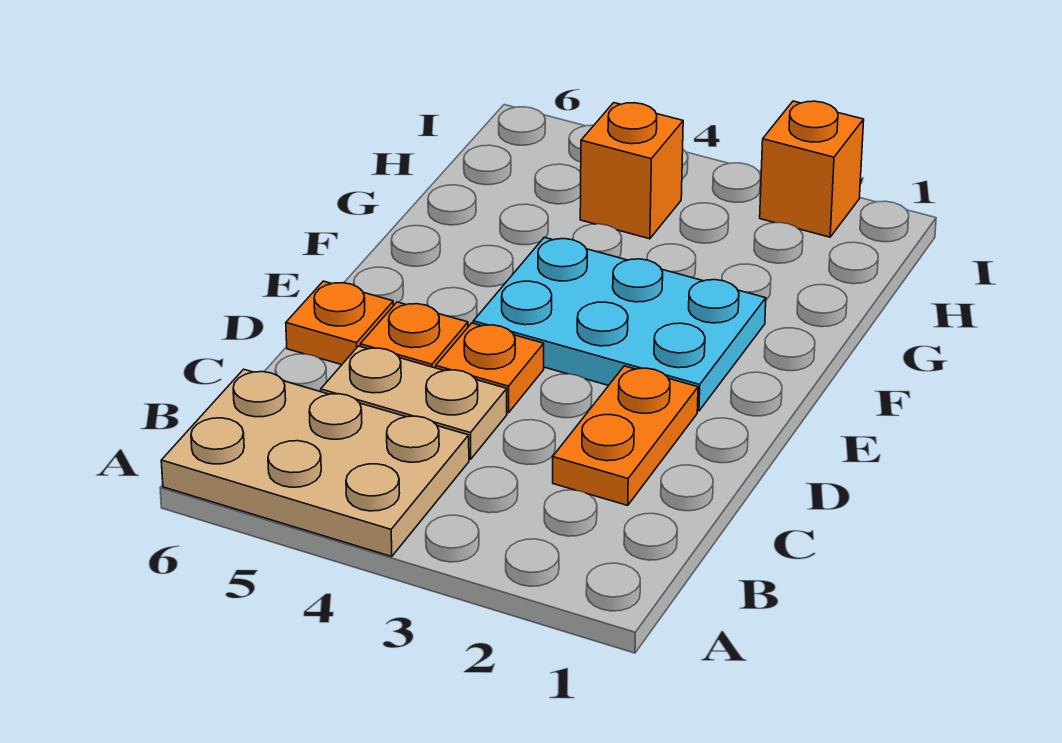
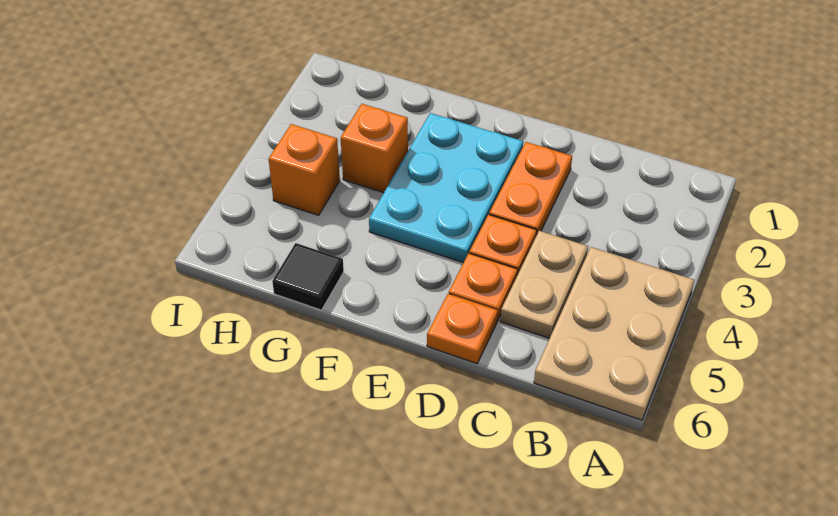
orange 1x2 plate [553,366,698,505] -> orange 1x2 plate turned to [489,142,572,236]
none -> black 1x1 tile [272,243,344,310]
orange 1x1 brick [760,101,864,237] -> orange 1x1 brick moved to [341,104,408,193]

